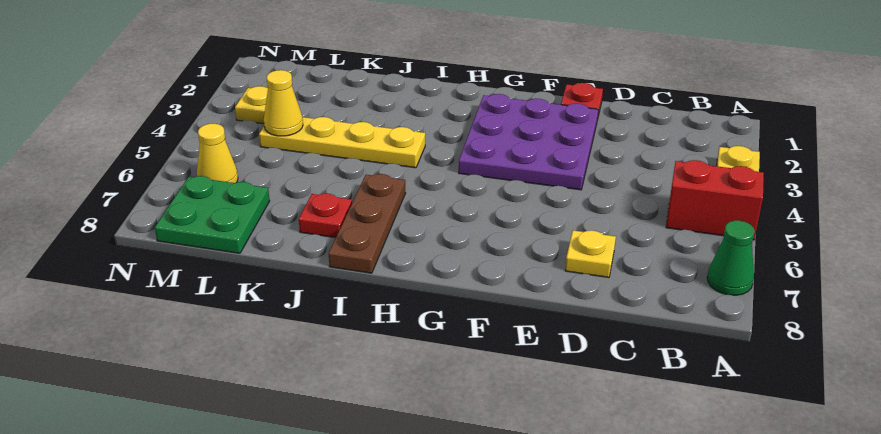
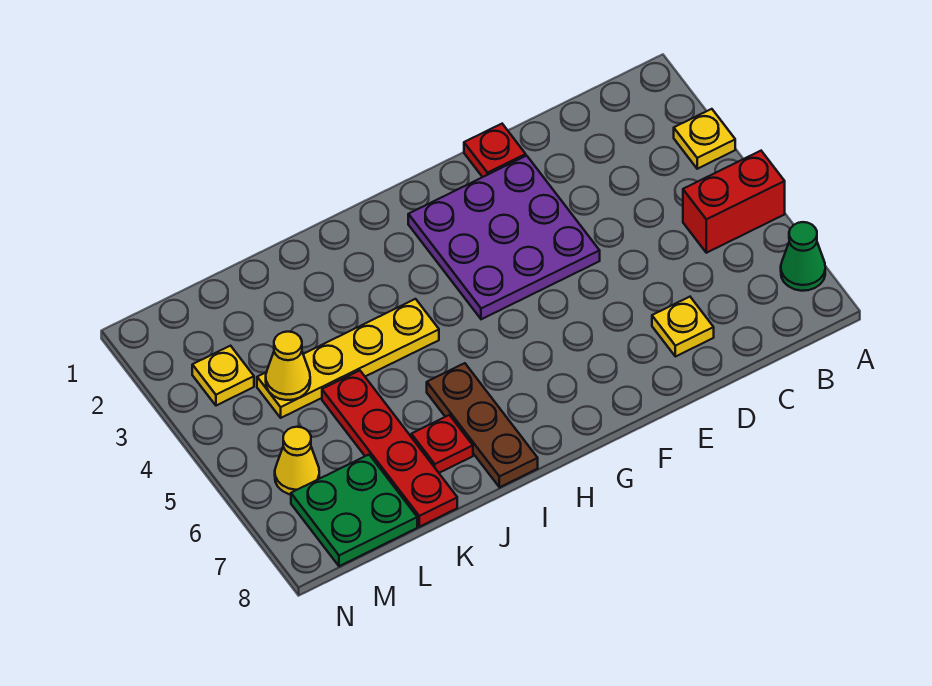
none -> red 1x4 plate [322,371,457,527]

